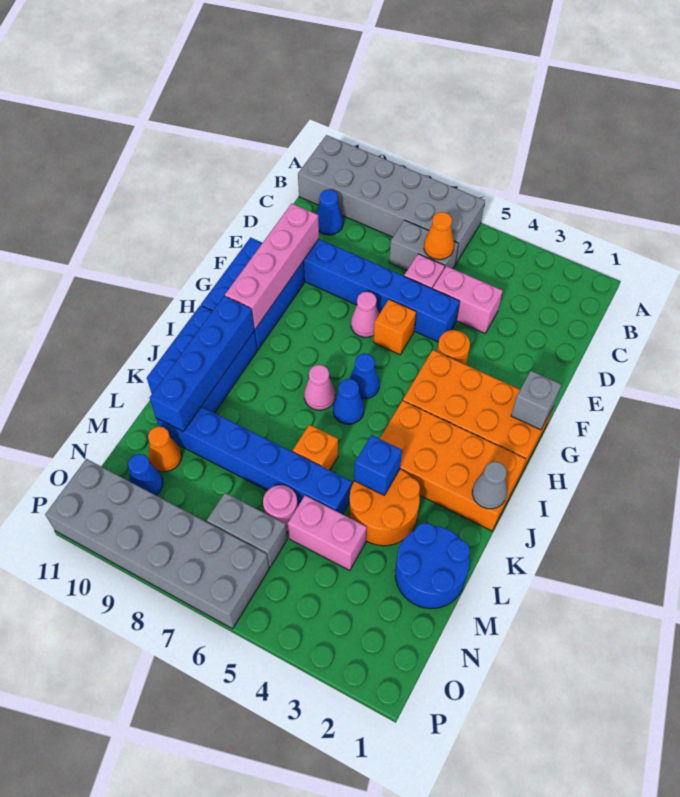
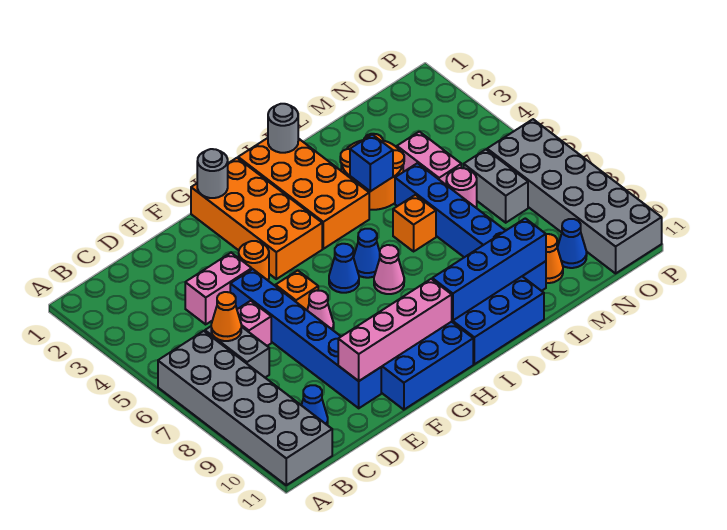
pink 1x2 brick [433,266,503,333] -> pink 1x2 brick turned to [185,253,252,324]
grey 1x1 brick [511,371,561,430] -> grey 1x1 round brick [197,149,228,198]
grey 1x1 cone [472,462,507,509] -> grey 1x1 round brick [268,104,298,153]
blue 2x2 round brick [395,523,470,609] -> none

